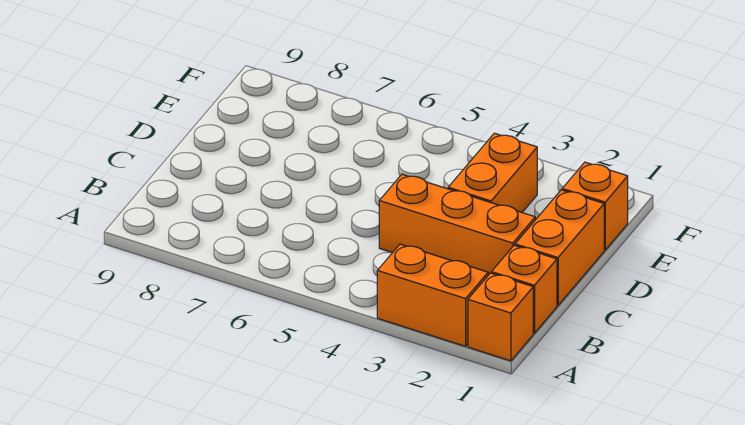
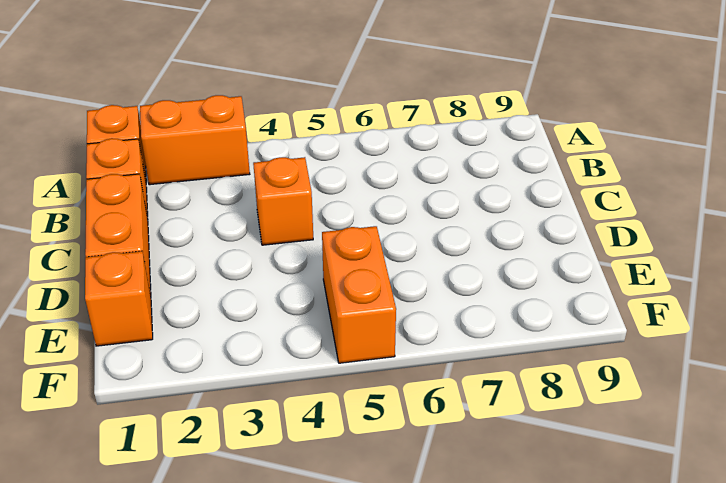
orange 1x3 brick [379,174,535,275] -> orange 1x1 brick [253,157,313,245]
orange 1x2 brick [448,133,537,212] -> orange 1x2 brick moved to [322,226,396,363]

